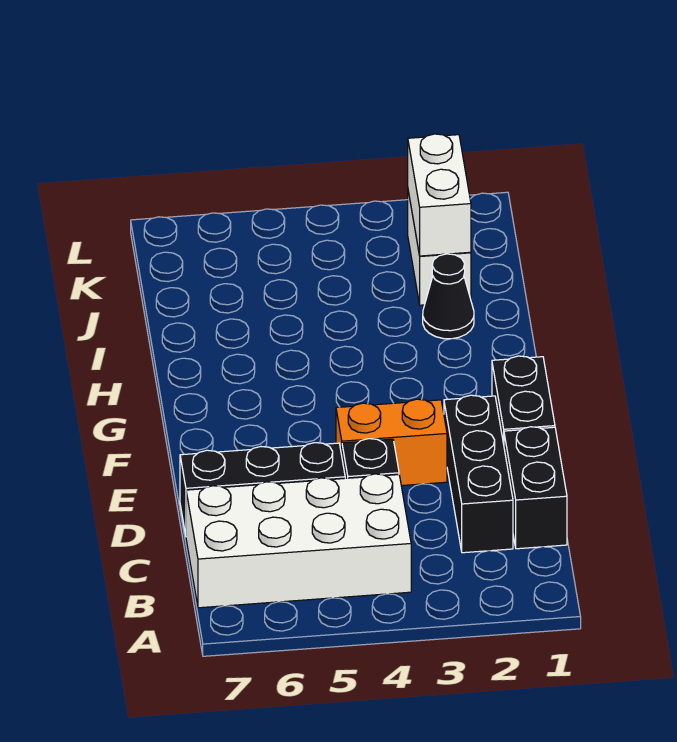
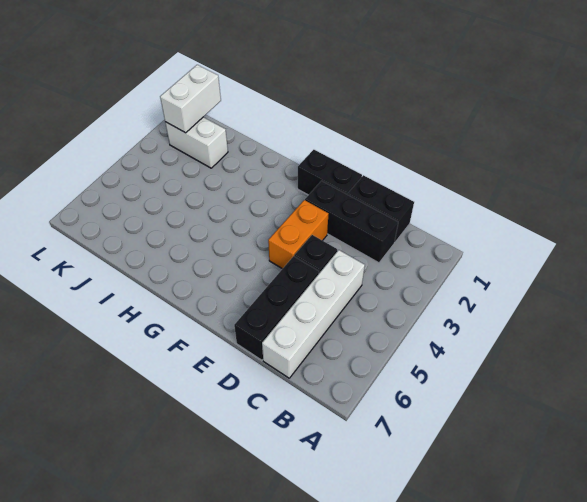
white 2x4 brick [186,474,411,608] -> white 1x4 brick [262,250,365,378]
black 1x1 cone [423,254,474,339] -> none
white 1x2 brick [408,134,471,256] -> white 1x2 brick turned to [160,65,221,133]

